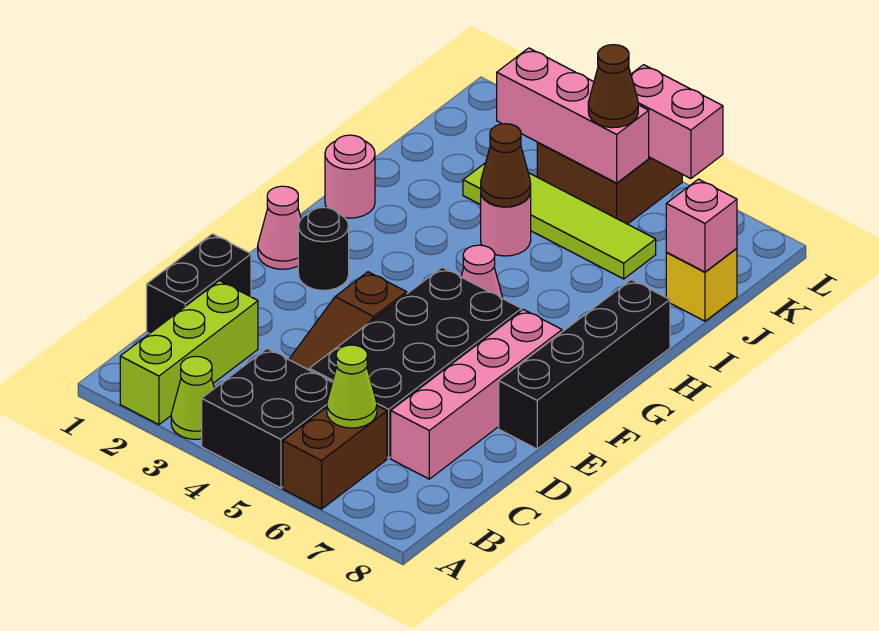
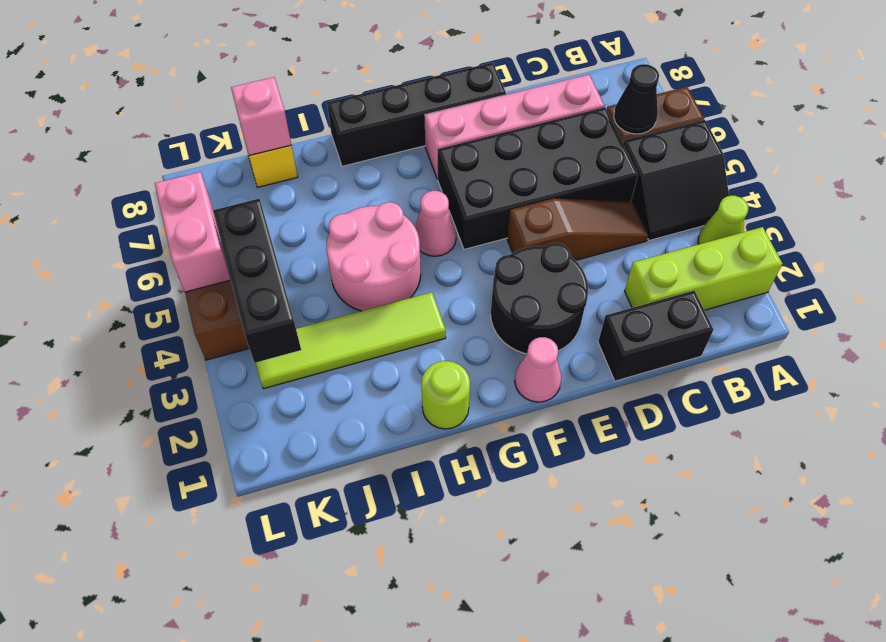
black 2x2 brick [202,349,332,488] -> black 2x2 slope [623,120,729,241]
lime 1x1 cone [327,345,377,428] -> black 1x1 cone [614,64,659,134]
black 1x1 round brick [298,207,349,290] -> black 2x2 round brick [491,243,588,354]
pink 1x1 round brick [325,135,375,218] -> lime 1x1 round brick [421,361,470,429]
pink 1x1 round brick [481,193,531,256] -> pink 2x2 round brick [326,202,421,311]
brown 1x1 cone [481,124,531,207] -> none
lime 1x4 tile [463,163,656,279] -> lime 1x4 tile turned to [256,292,446,389]
pink 1x3 brick [497,48,649,183] -> black 1x3 brick [213,199,301,363]
brown 1x1 cone [588,45,638,128] -> none

